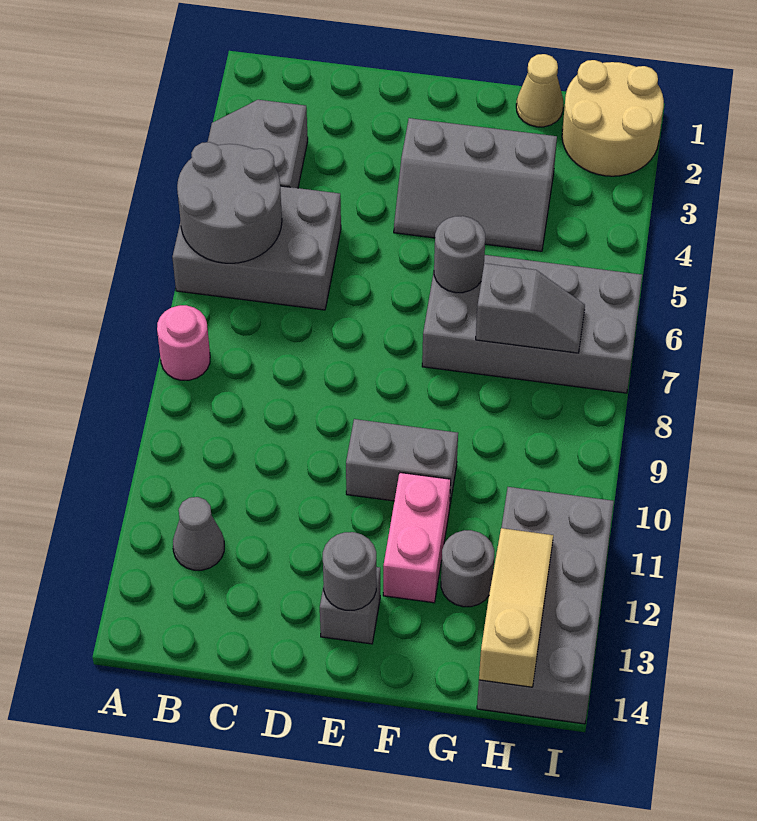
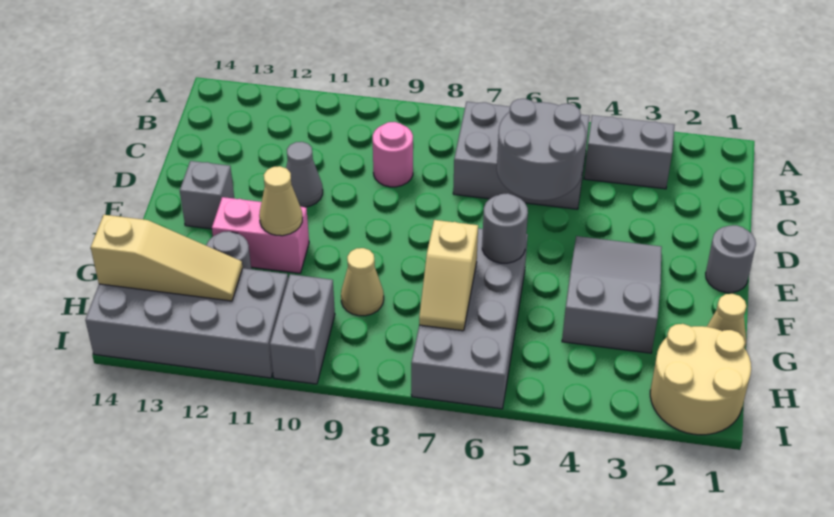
grey 2x3 brick [172,186,341,310] -> grey 2x3 brick turned to [453,102,590,209]
grey 2x2 round brick [177,142,282,263] -> grey 2x2 round brick moved to [497,99,586,200]
pink 1x1 round brick [157,305,210,380] -> pink 1x1 round brick moved to [373,122,413,187]
grey 1x1 cone [173,497,224,570] -> grey 1x1 cone moved to [286,142,323,207]
grey 2x3 slope [394,118,557,251] -> grey 2x3 slope turned to [562,236,662,353]
grey 1x2 brick [346,419,458,504] -> grey 1x2 brick moved to [270,274,335,384]
grey 1x1 round brick [323,532,376,610] -> grey 1x1 round brick moved to [706,225,756,293]
none -> tan 1x1 cone [259,166,302,236]
grey 1x2 slope [476,263,585,353] -> tan 1x2 slope [419,220,478,331]
none -> tan 1x1 cone [341,248,384,316]

